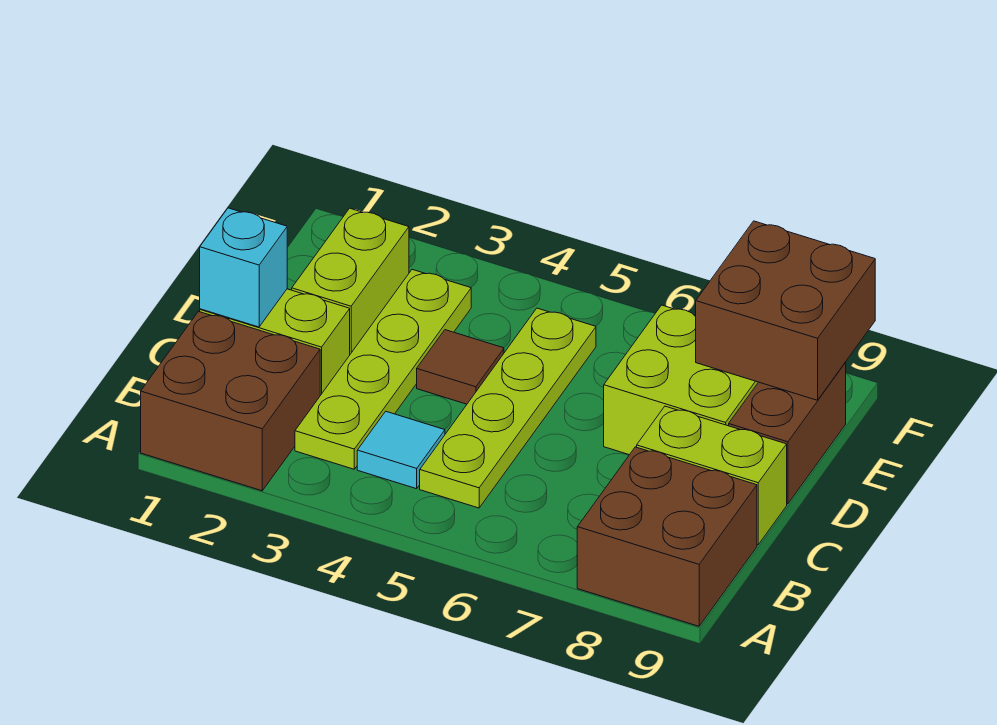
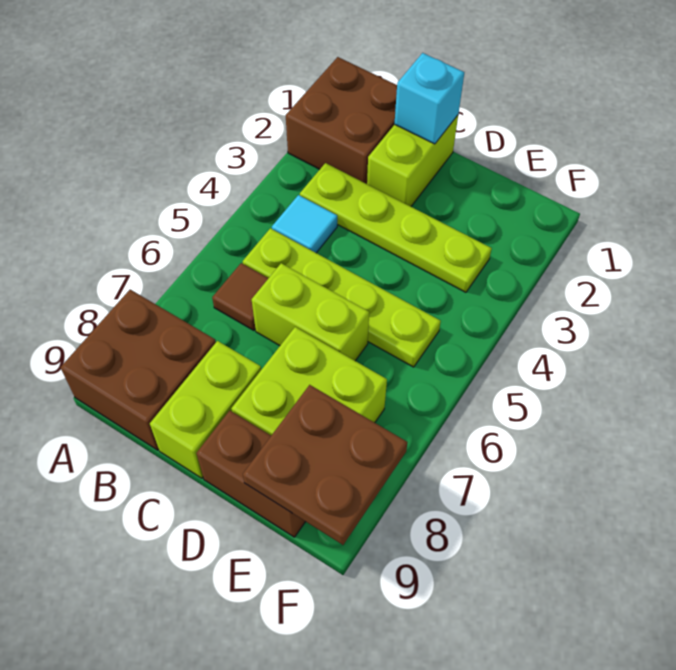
lime 1x2 brick [292,208,409,354] -> lime 1x2 brick moved to [252,263,369,361]
brown 1x1 tile [417,330,504,404] -> brown 1x1 tile moved to [212,263,268,330]
brown 2x2 brick [696,221,875,400] -> brown 2x2 plate [243,385,407,545]

